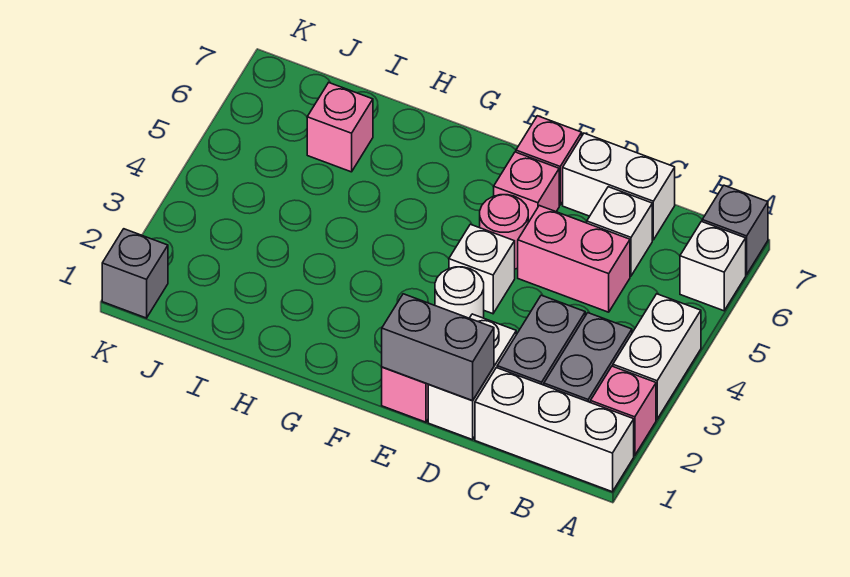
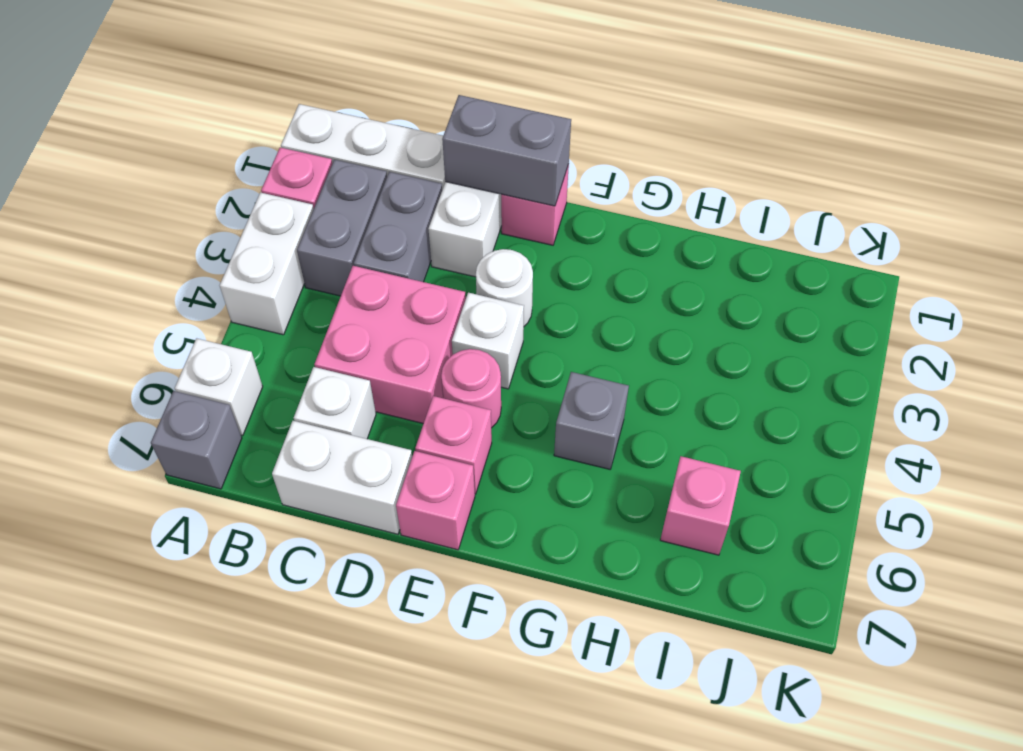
pink 1x2 brick [518,206,630,312] -> pink 2x2 brick [314,266,466,424]
grey 1x1 brick [102,229,168,318] -> grey 1x1 brick moved to [554,372,629,469]

